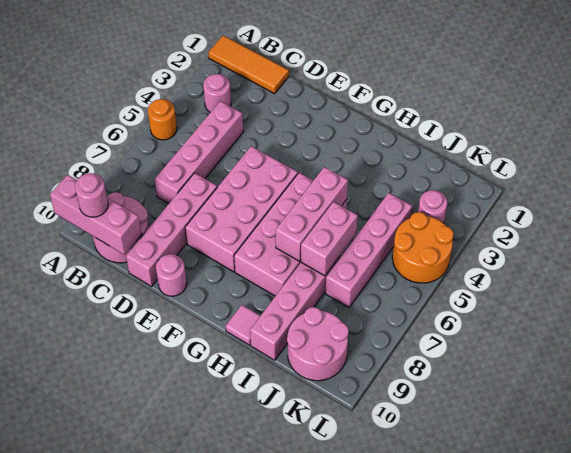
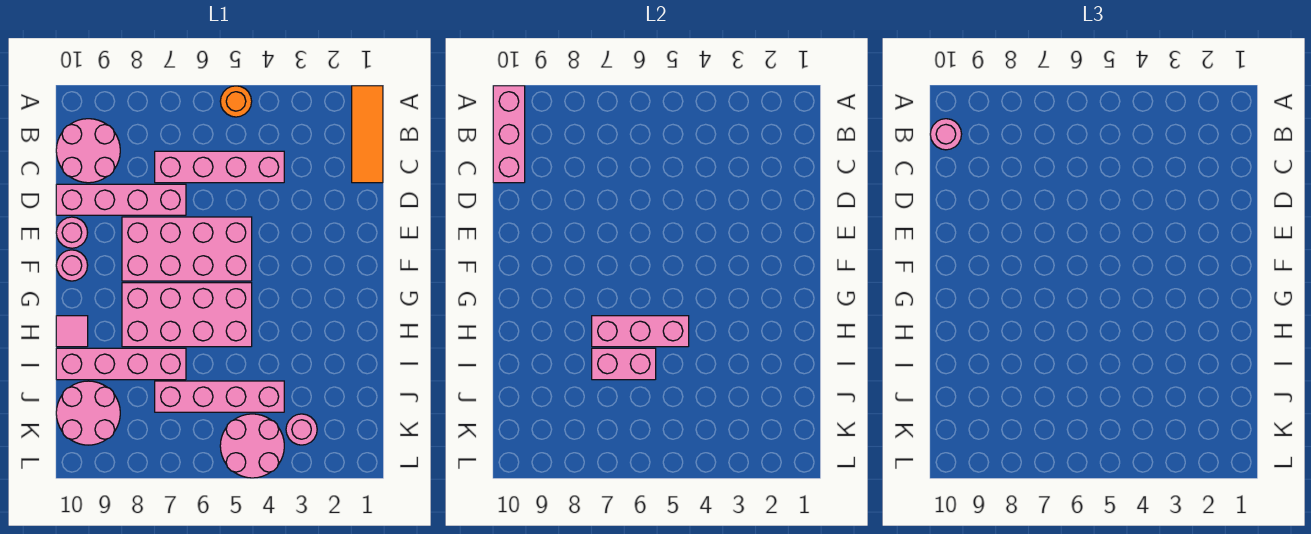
pink 1x1 round brick [203,74,231,113] -> pink 1x1 round brick moved to [56,250,88,281]
orange 2x2 round brick [392,212,454,283] -> pink 2x2 round brick [220,414,284,478]

